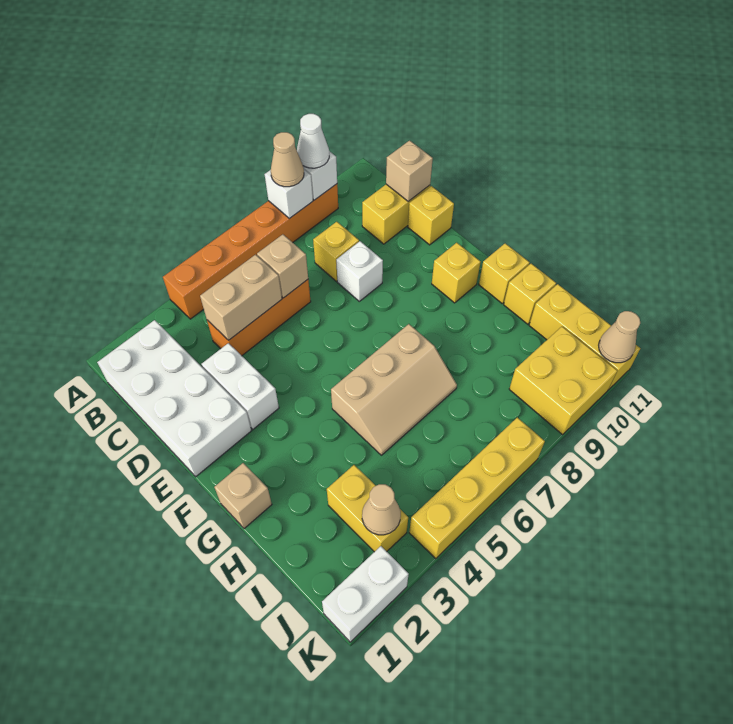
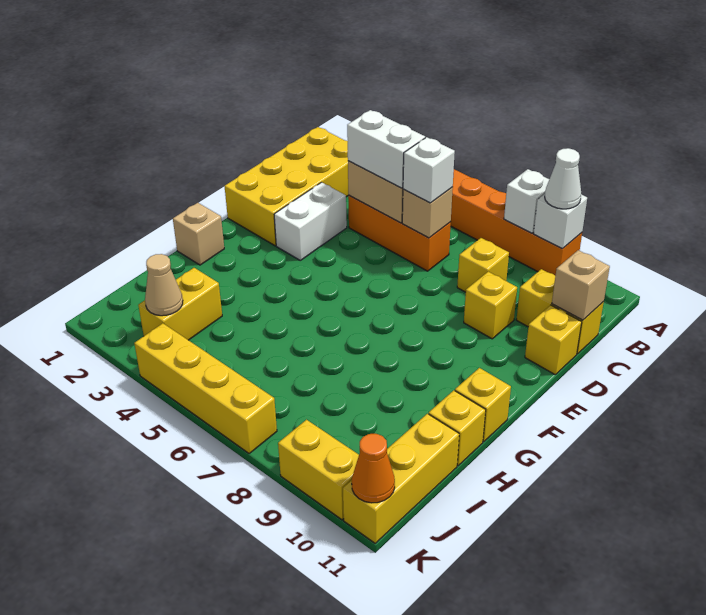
tan 1x1 cone [271,132,304,187] -> none
white 2x4 brick [97,320,251,477] -> yellow 2x4 brick [225,127,348,246]
white 1x1 brick [336,241,383,301] -> white 1x1 brick moved to [403,137,455,203]
yellow 1x1 brick [432,243,481,303] -> yellow 1x1 brick moved to [464,272,517,339]
tan 2x3 slope [331,324,457,455] -> none
yellow 2x2 brick [509,327,618,435] -> yellow 1x2 brick [278,420,359,520]
white 1x2 brick [322,546,409,642] -> white 1x2 brick moved to [347,110,425,188]
tan 1x1 cone [599,311,640,363] -> orange 1x1 cone [352,434,395,503]

